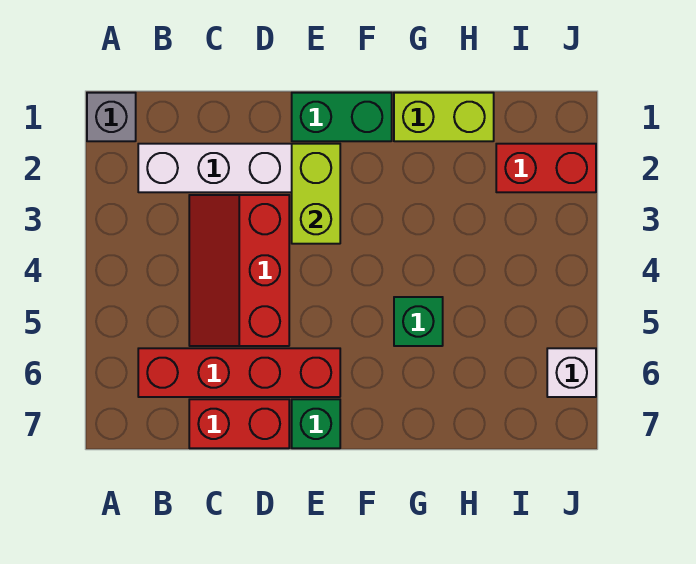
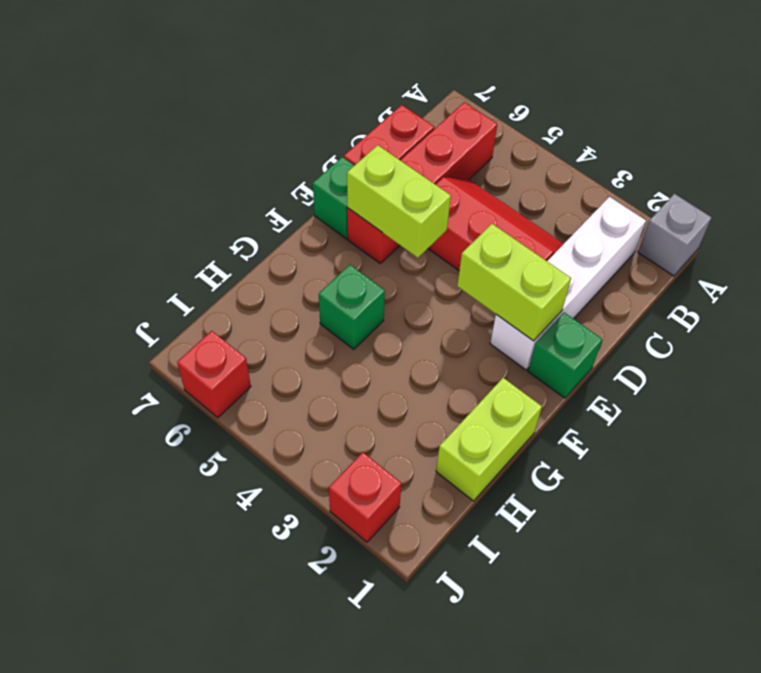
green 1x2 brick [292,93,392,141] -> green 1x1 brick [528,313,602,398]
none -> lime 1x2 brick [347,145,451,258]
red 1x2 brick [496,144,596,192] -> red 1x1 brick [329,452,401,542]
white 1x1 brick [547,348,596,397] -> red 1x1 brick [177,331,251,418]

